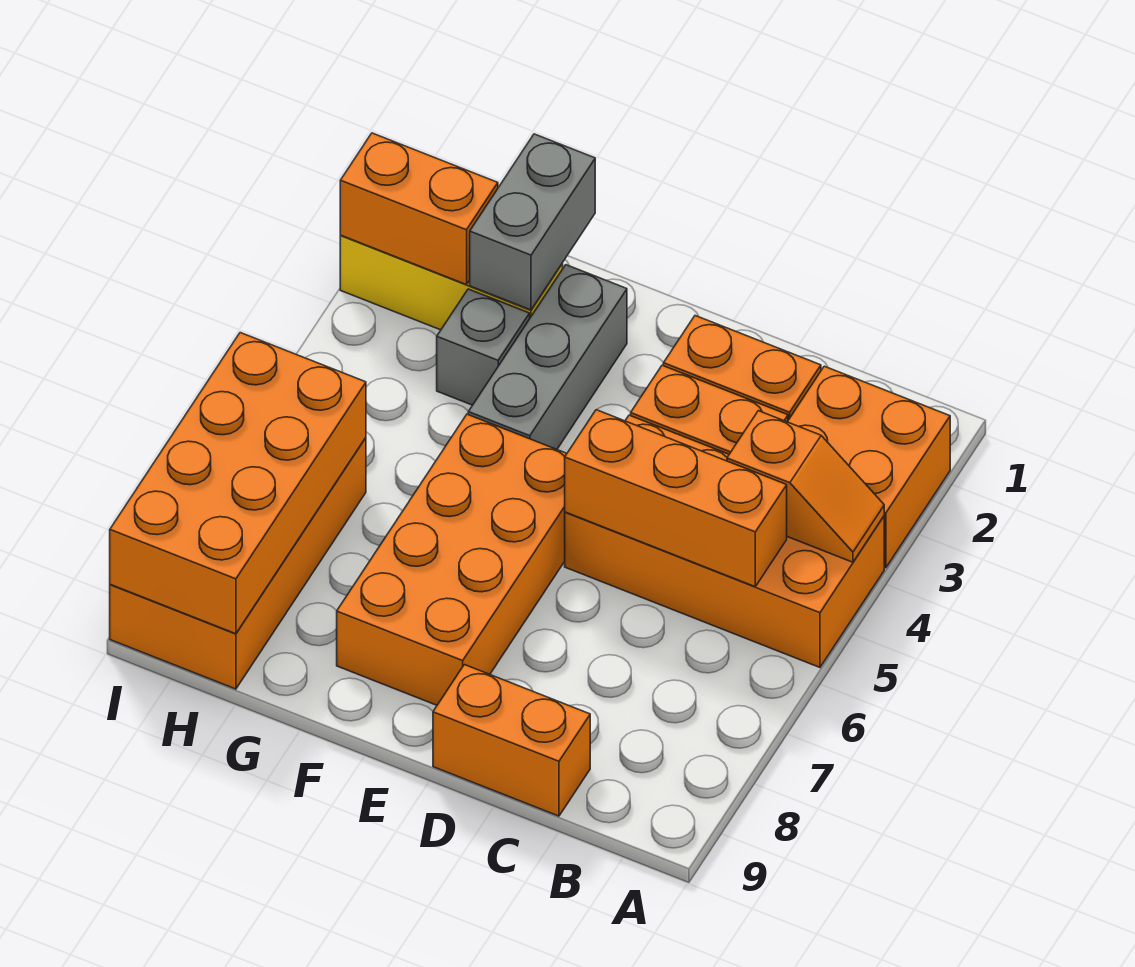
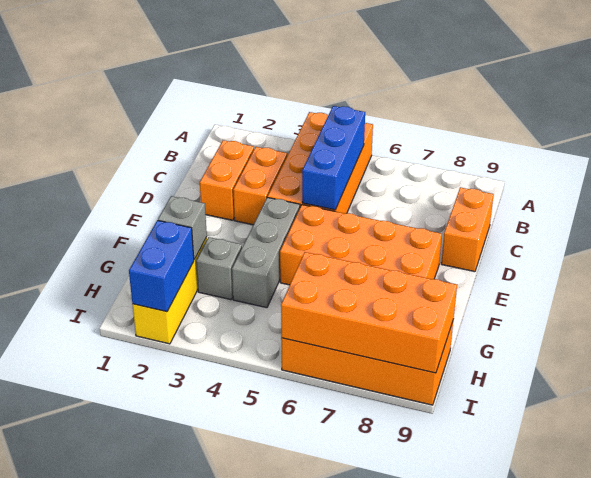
orange 2x2 brick [788,366,950,568] -> none
orange 1x2 slope [727,411,884,562] -> none
orange 1x3 brick [565,410,787,587] -> blue 1x3 brick [302,106,365,210]
grey 1x3 brick [468,265,627,449] -> grey 1x3 brick turned to [232,197,300,308]
grey 1x2 brick [470,134,595,310] -> grey 1x1 brick [158,196,207,259]
orange 1x2 brick [340,133,498,285] -> blue 1x2 brick [129,220,194,312]

